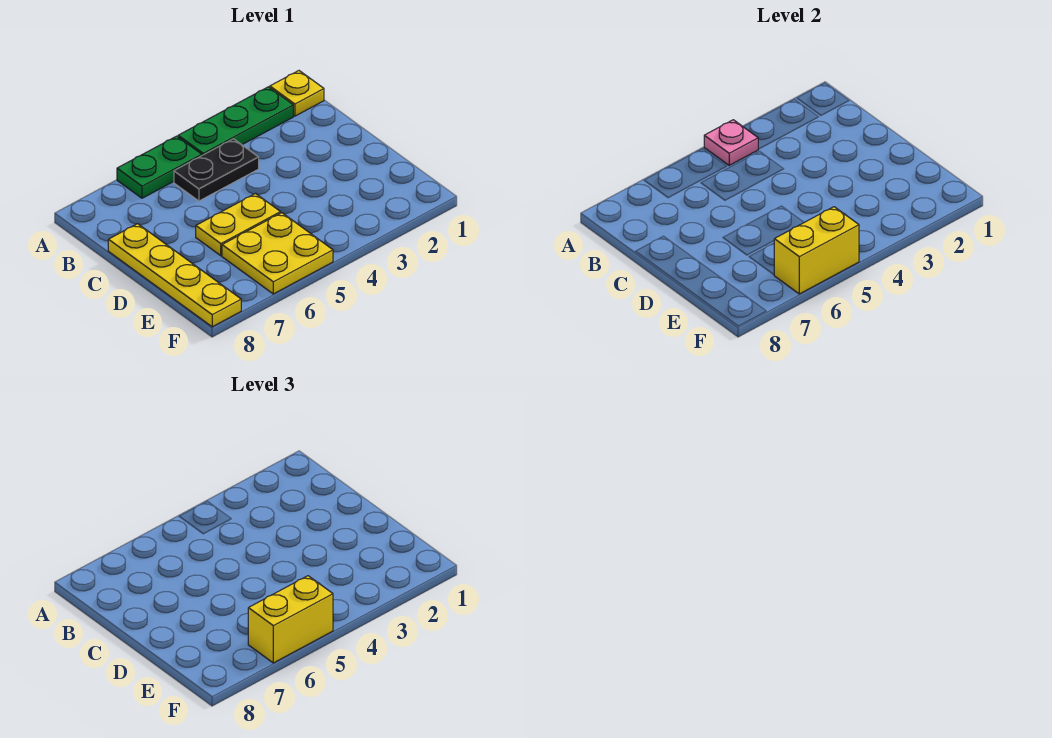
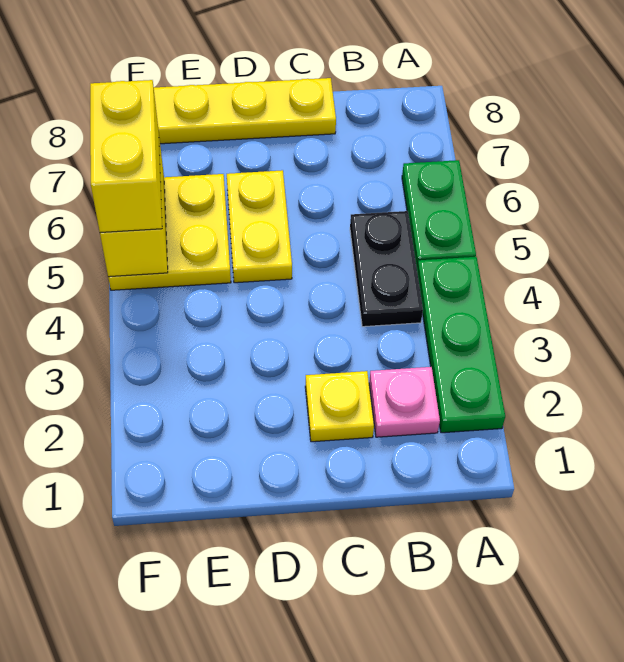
yellow 1x1 plate [270,71,324,116] -> yellow 1x1 plate moved to [305,371,374,442]
pink 1x1 plate [704,120,758,165] -> pink 1x1 plate moved to [369,367,440,437]

